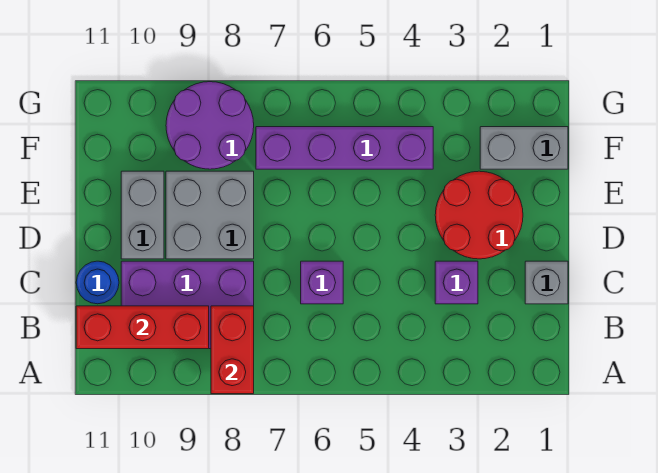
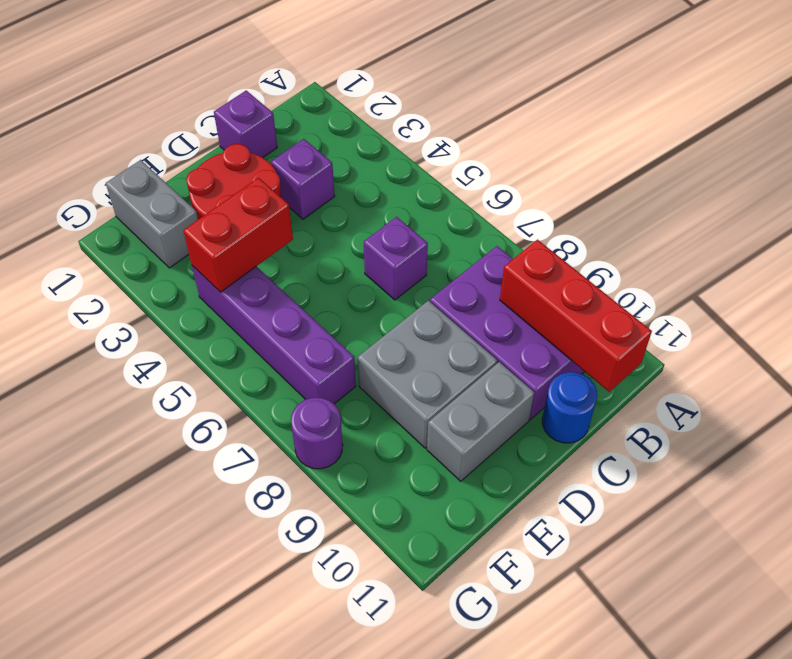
red 1x2 brick [211,306,254,394] -> red 1x2 brick moved to [183,178,293,292]
grey 1x1 brick [525,261,568,304] -> purple 1x1 brick [214,90,277,158]
purple 2x2 round brick [166,82,254,169] -> purple 1x1 round brick [291,398,343,469]

